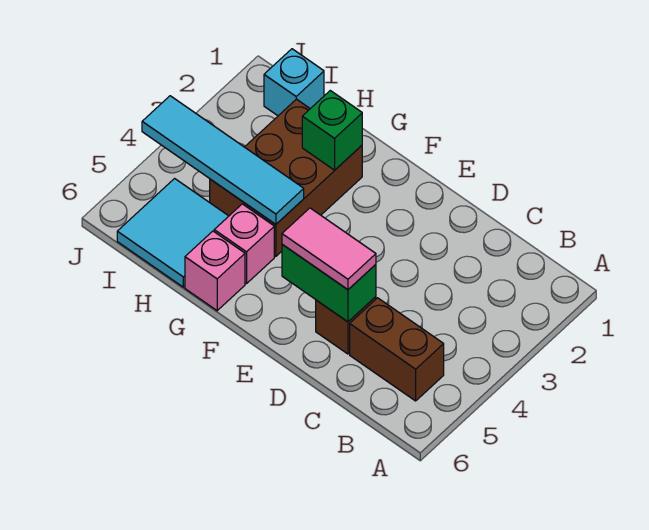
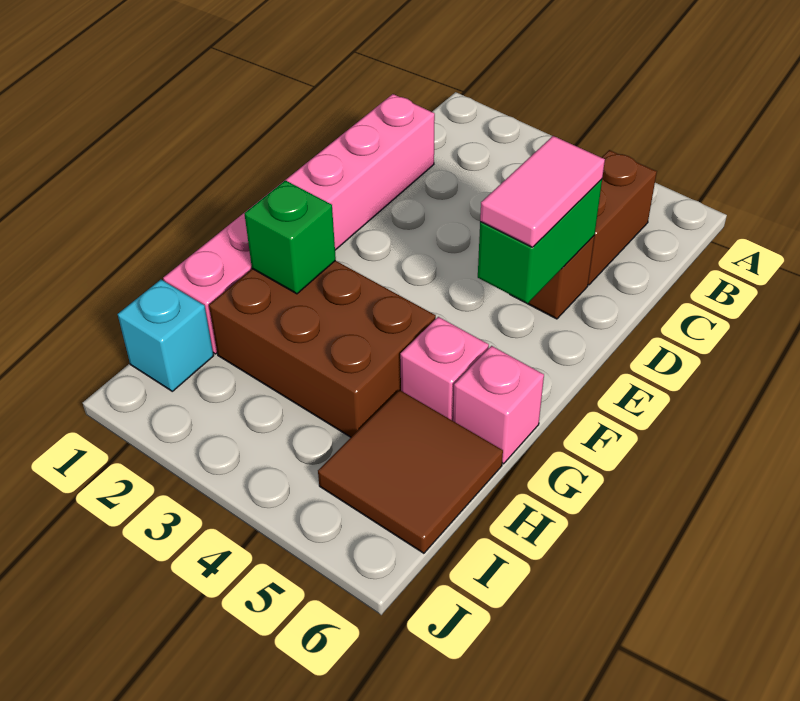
none -> pink 1x6 brick [163,94,435,354]
cyan 1x4 tile [142,96,304,224] -> none
cyan 2x2 tile [117,179,228,287] -> brown 2x2 tile [318,390,503,553]

